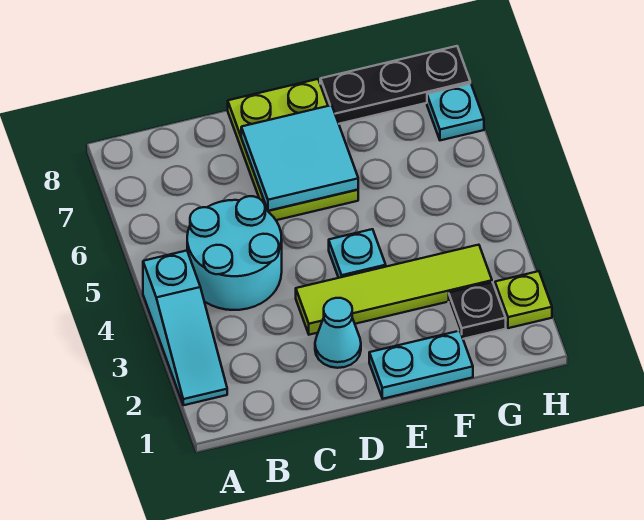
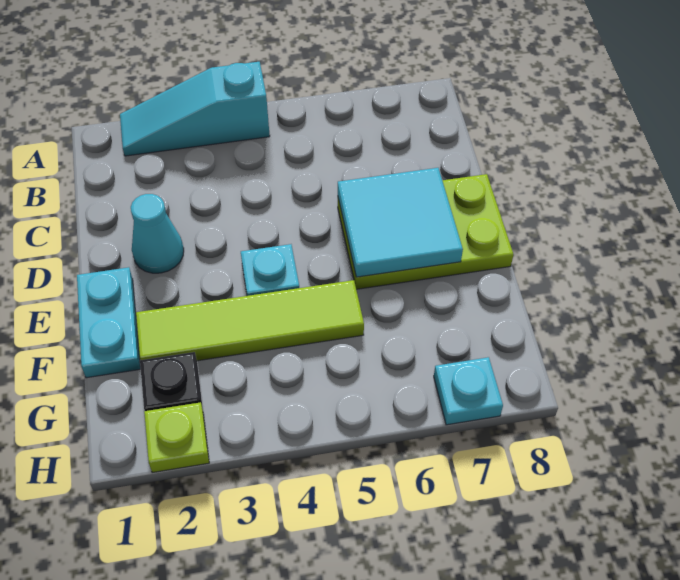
cyan 2x2 round brick [187,196,282,310] -> none
lime 1x4 tile [296,245,492,335] -> lime 1x4 tile turned to [136,280,364,361]
black 1x3 plate [320,46,470,124] -> none

